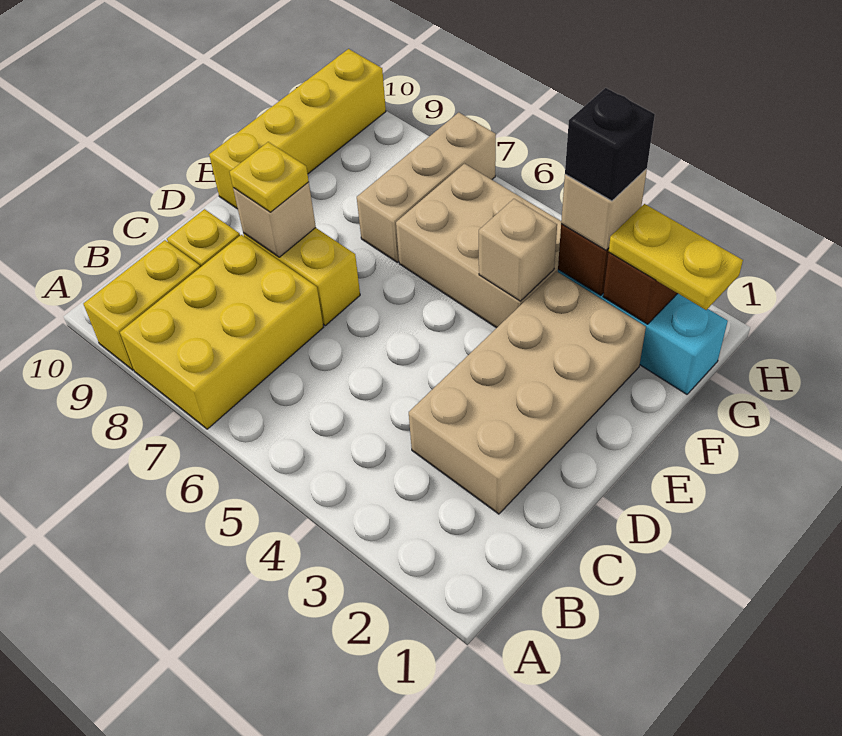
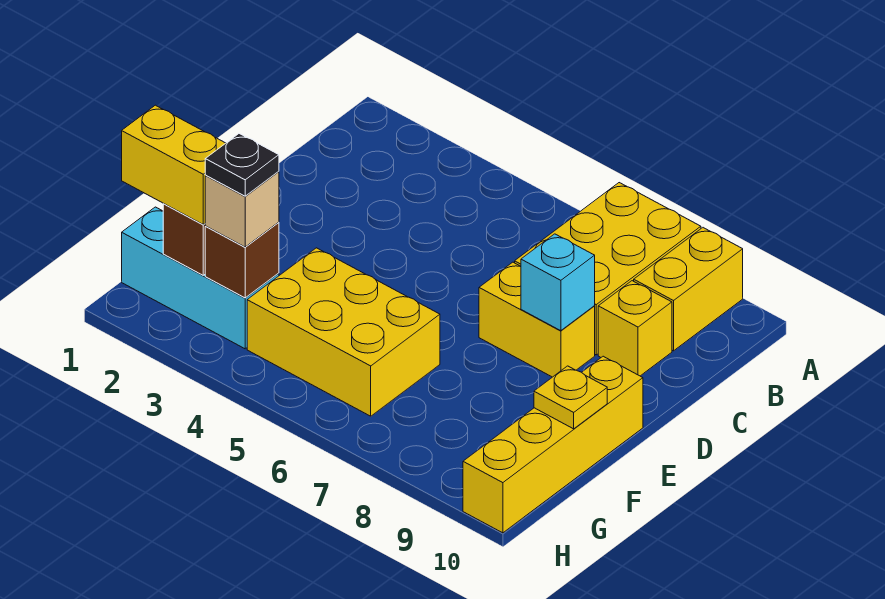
tan 2x4 brick [409,271,646,514] -> none
tan 1x1 brick [233,182,316,257] -> cyan 1x1 brick [521,234,595,331]
yellow 1x1 plate [230,142,309,212] -> yellow 1x1 plate moved to [534,366,607,429]
tan 2x3 brick [396,164,561,328] -> yellow 2x3 brick [247,248,440,416]
tan 1x1 brick [479,199,557,301] -> none
tan 1x3 brick [357,112,496,262] -> none
yellow 1x2 plate [609,204,743,310] -> yellow 1x2 brick [122,105,225,224]
black 1x1 brick [565,88,655,201] -> black 1x1 plate [205,134,279,196]

